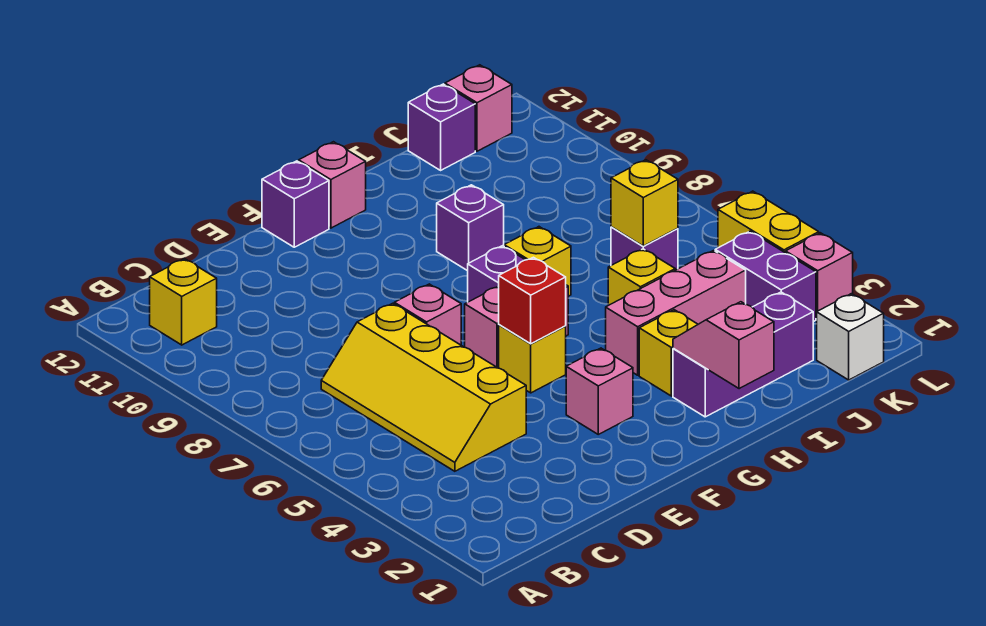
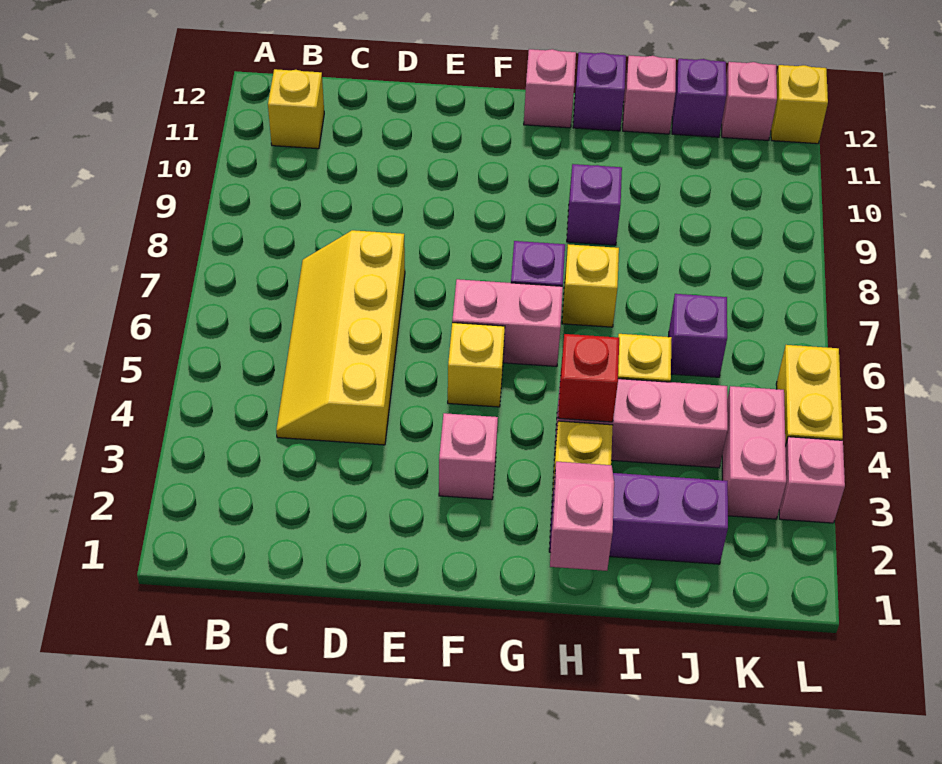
pink 1x1 brick [394,284,461,345] -> pink 1x1 brick moved to [623,56,676,134]
red 1x1 brick [499,257,566,344] -> red 1x1 brick moved to [558,334,619,422]
purple 1x1 brick [262,161,329,247] -> purple 1x1 brick moved to [573,52,626,131]
yellow 1x1 brick [611,160,678,246] -> yellow 1x1 brick moved to [771,65,828,144]
white 1x1 brick [817,294,884,380] -> none
purple 1x2 brick [715,231,816,322] -> pink 1x2 brick [722,386,786,519]

